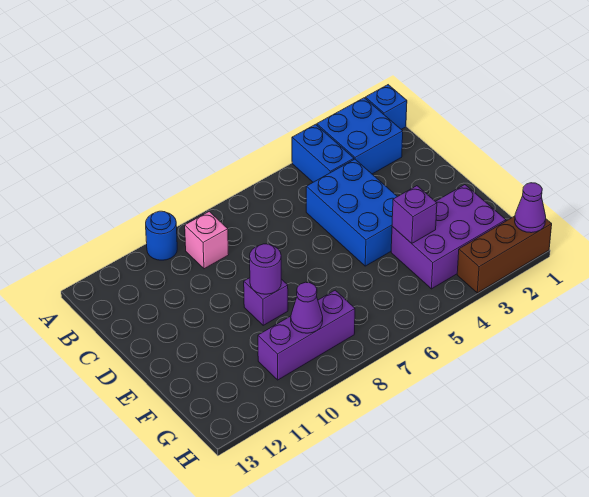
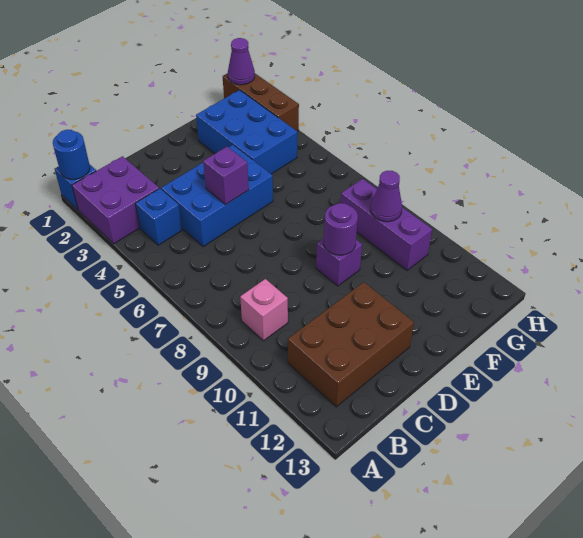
blue 2x2 brick [317,98,403,174] -> purple 2x2 brick [72,156,159,244]
blue 1x2 brick [292,124,354,182] -> blue 1x1 brick [135,189,182,245]
blue 1x1 round brick [146,211,177,260] -> blue 1x1 round brick moved to [53,130,90,179]
none -> brown 2x3 brick [288,282,414,407]
purple 2x3 brick [391,185,506,289] -> blue 2x3 brick [196,90,297,174]
purple 1x1 brick [392,186,437,243] -> purple 1x1 brick moved to [203,147,249,204]

